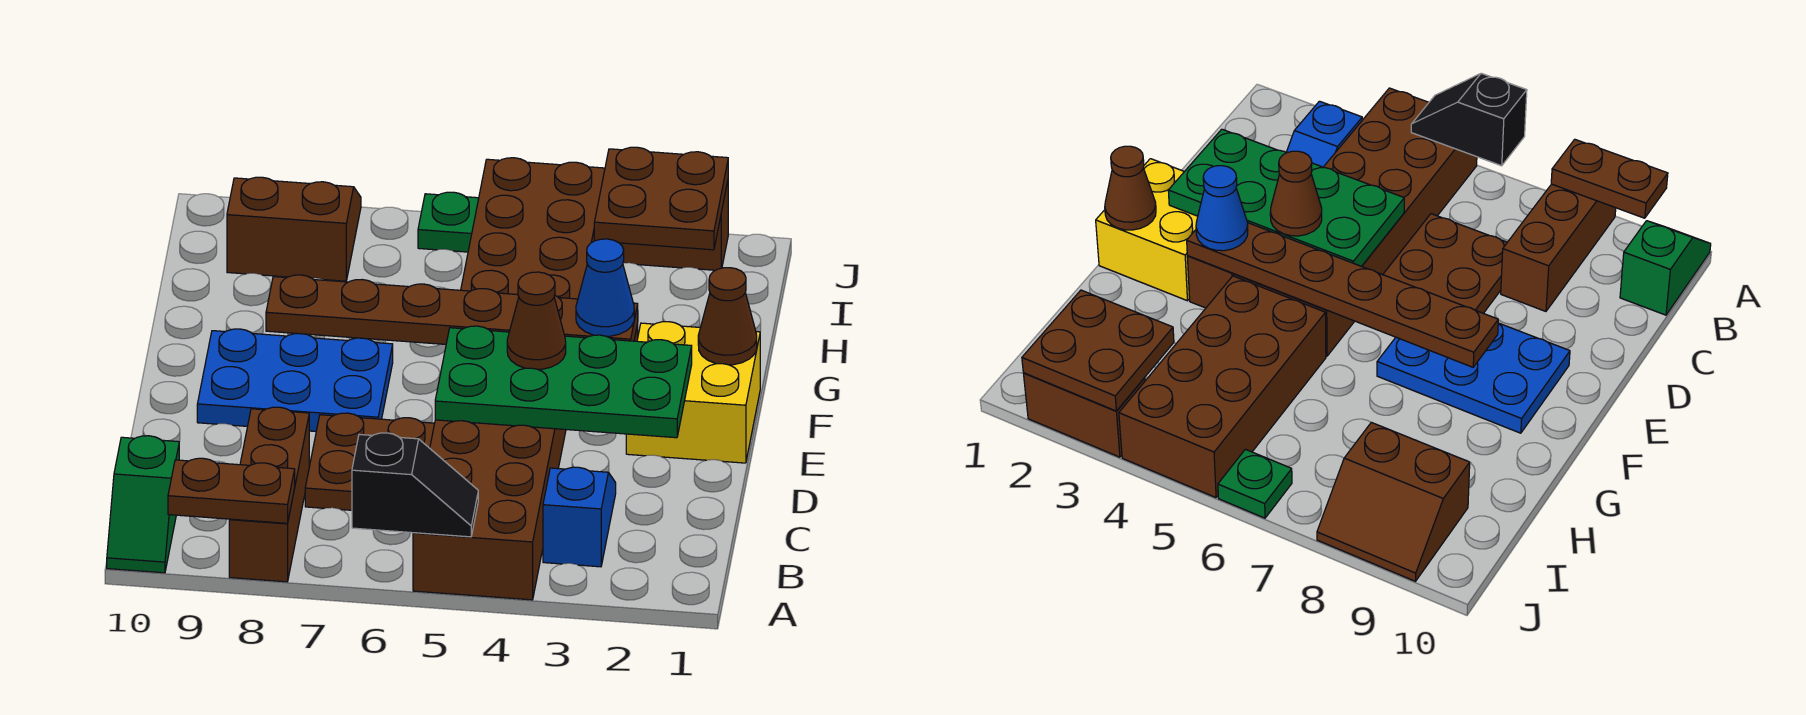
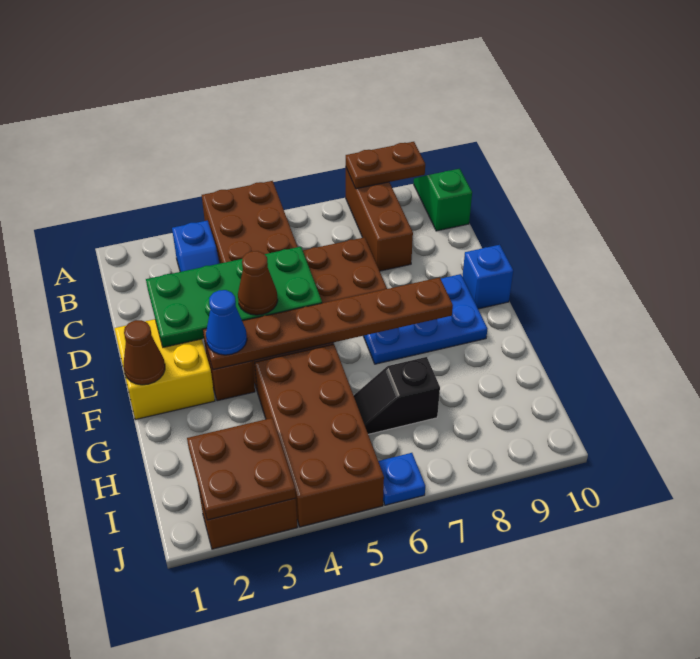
black 1x2 slope [352,433,478,537] -> black 1x2 slope moved to [354,357,440,434]
none -> blue 1x1 brick [462,245,513,309]
brown 2x2 slope [227,177,361,281] -> none
green 1x1 plate [418,192,479,252] -> blue 1x1 plate [378,453,425,505]

